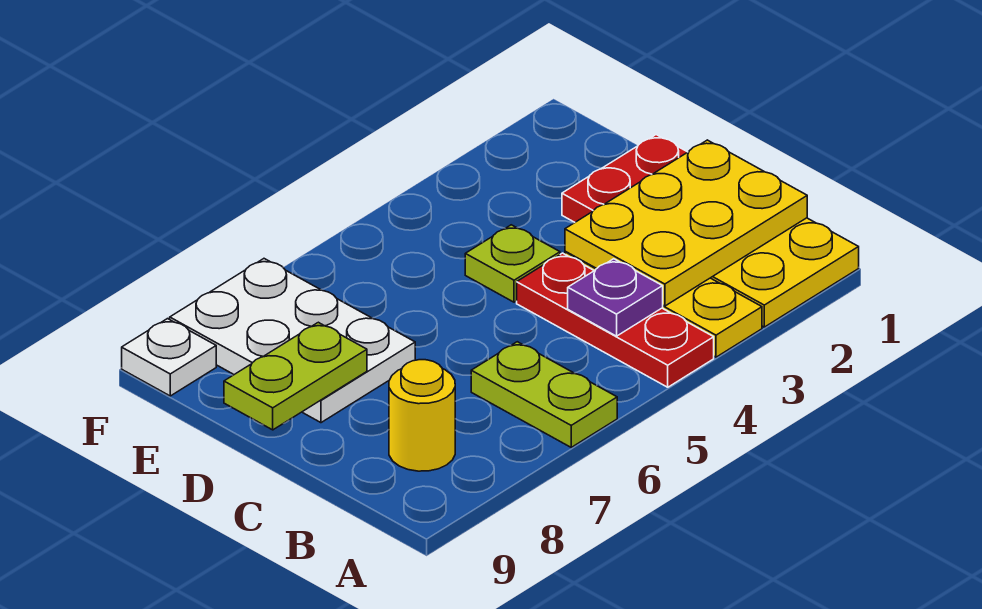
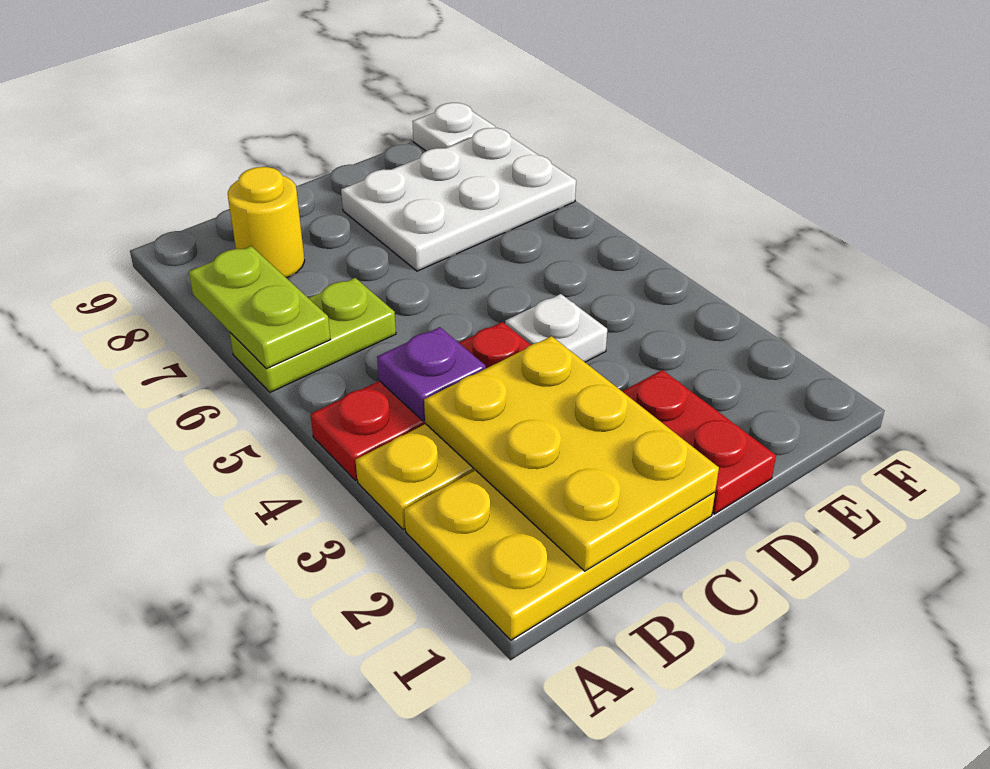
lime 1x1 plate [465,225,560,302] -> white 1x1 plate [505,294,607,362]
lime 1x2 plate [224,322,367,430] -> lime 1x2 plate moved to [189,246,330,369]

